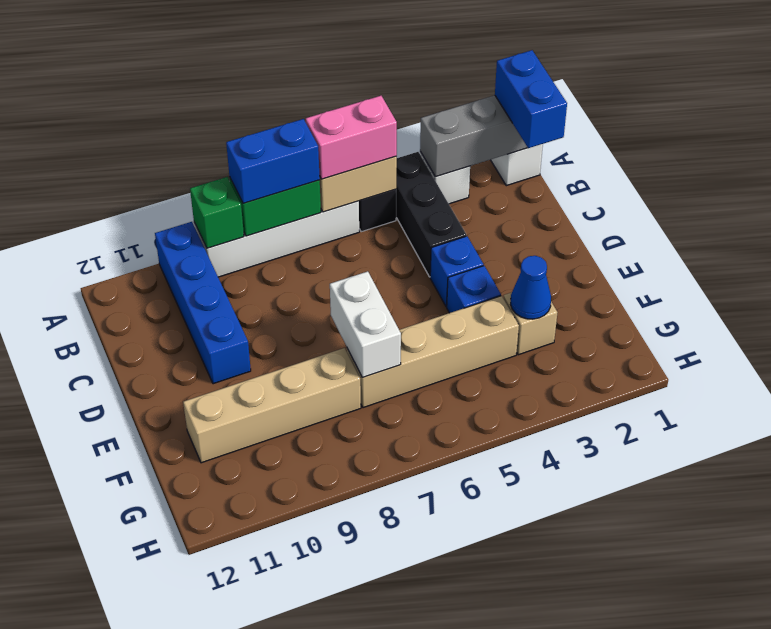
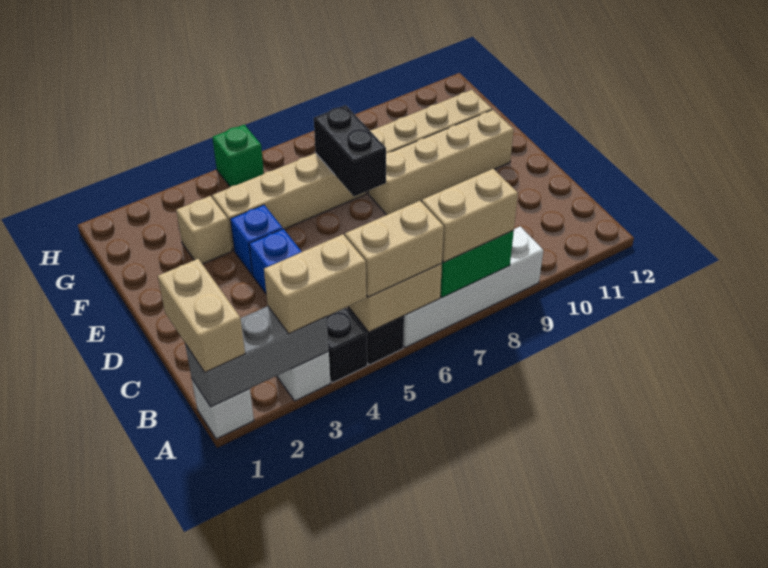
blue 1x2 brick [495,50,567,148] -> tan 1x2 brick [158,259,245,372]
none -> tan 1x2 brick [264,234,366,334]
pink 1x2 brick [306,96,397,179] -> tan 1x2 brick [345,201,444,297]
blue 1x2 brick [226,119,320,203] -> tan 1x2 brick [422,169,518,262]
green 1x1 brick [190,177,244,248] -> green 1x1 brick moved to [212,125,264,187]
blue 1x4 brick [155,222,251,384] -> none
white 1x2 brick [330,271,401,378] -> black 1x2 brick [314,105,386,197]
none -> tan 1x4 brick [369,110,514,215]
blue 1x1 cone [511,256,551,319] -> none

